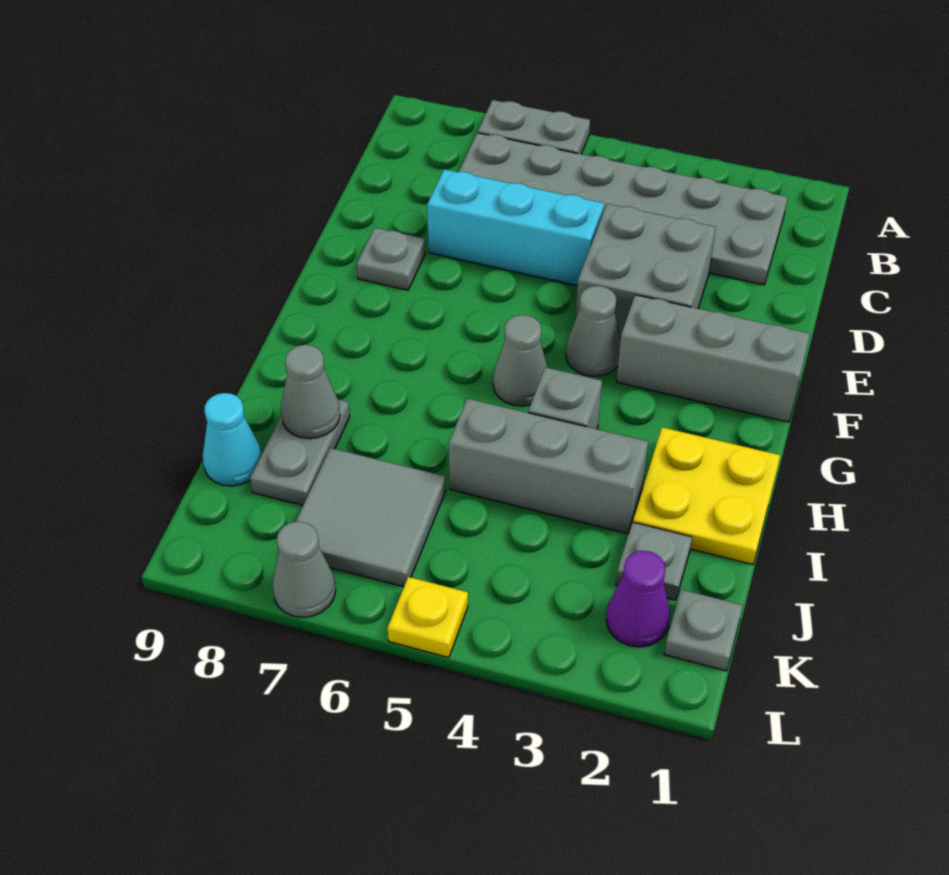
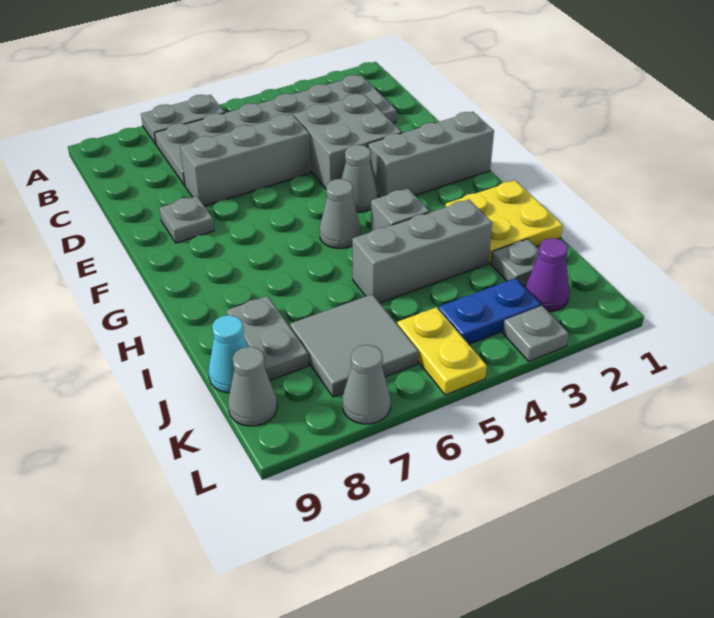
cyan 1x3 brick [427,169,604,286] -> grey 1x3 brick [180,114,310,206]
grey 1x1 cone [281,345,340,439] -> grey 1x1 cone moved to [228,347,277,426]
grey 1x1 plate [664,590,743,671] -> grey 1x1 plate moved to [503,306,569,361]
none -> blue 1x2 plate [438,278,541,344]
yellow 1x1 plate [388,577,468,658] -> yellow 1x2 plate [397,307,487,395]

